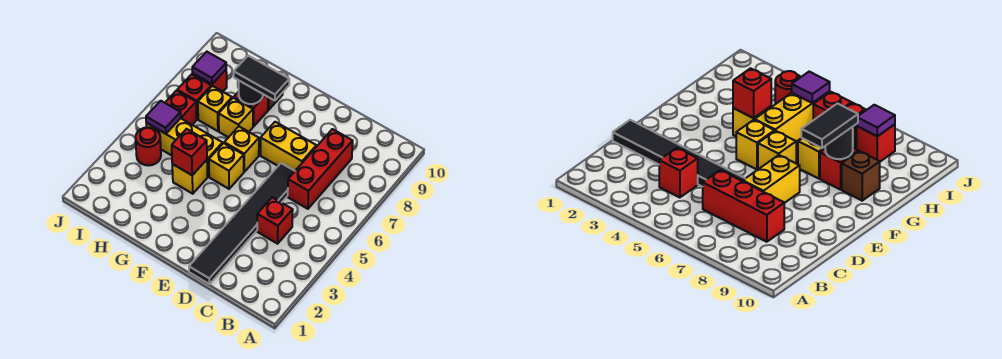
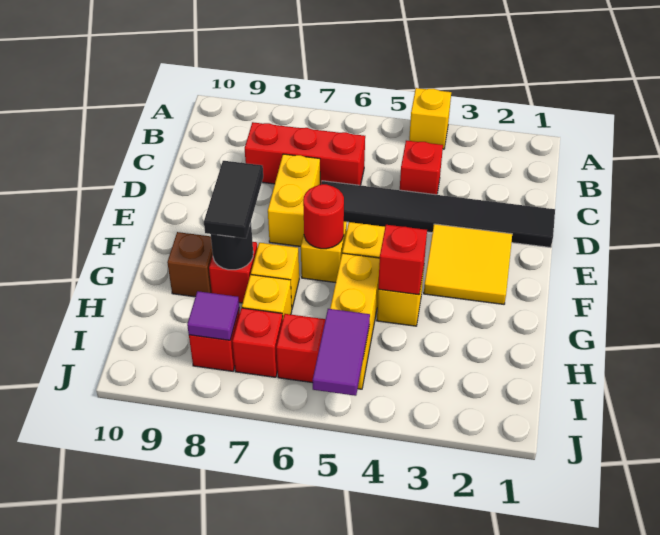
none -> yellow 1x1 brick [409,88,451,149]
none -> yellow 2x2 tile [424,224,512,304]
red 1x1 round brick [136,127,161,166] -> red 1x1 round brick moved to [303,184,344,249]
purple 1x1 tile [146,101,181,134] -> purple 1x2 tile [313,309,370,396]

